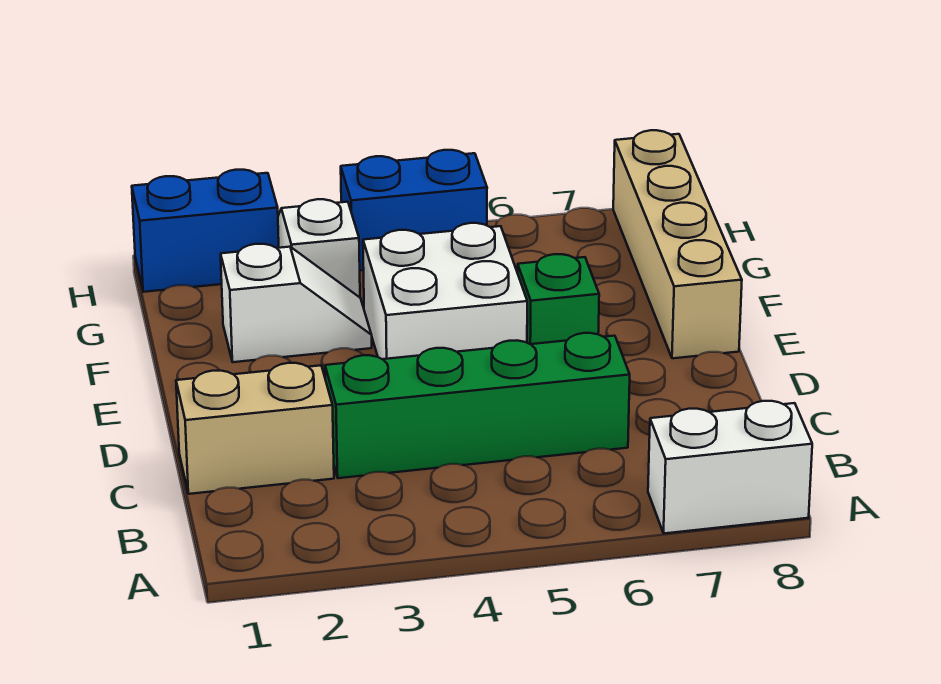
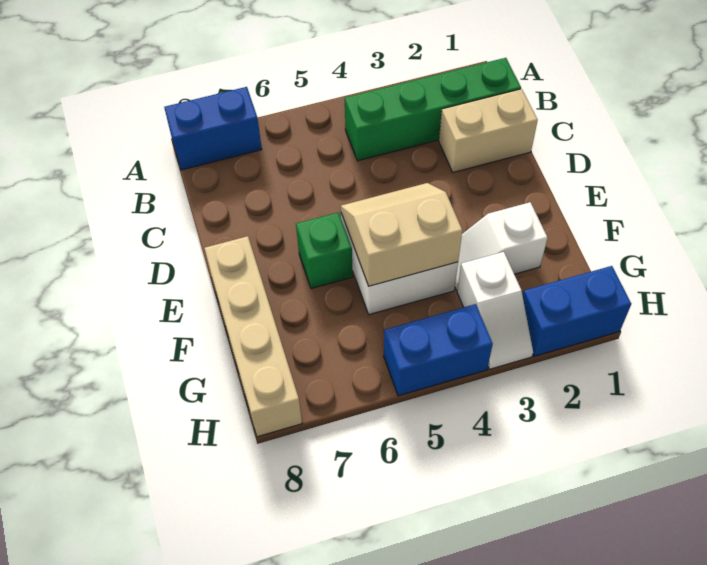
white 1x2 brick [648,401,812,533] -> blue 1x2 brick [164,87,262,170]
green 1x4 brick [325,333,630,478] -> green 1x4 brick moved to [345,58,521,161]
none -> tan 2x2 slope [341,183,462,286]

